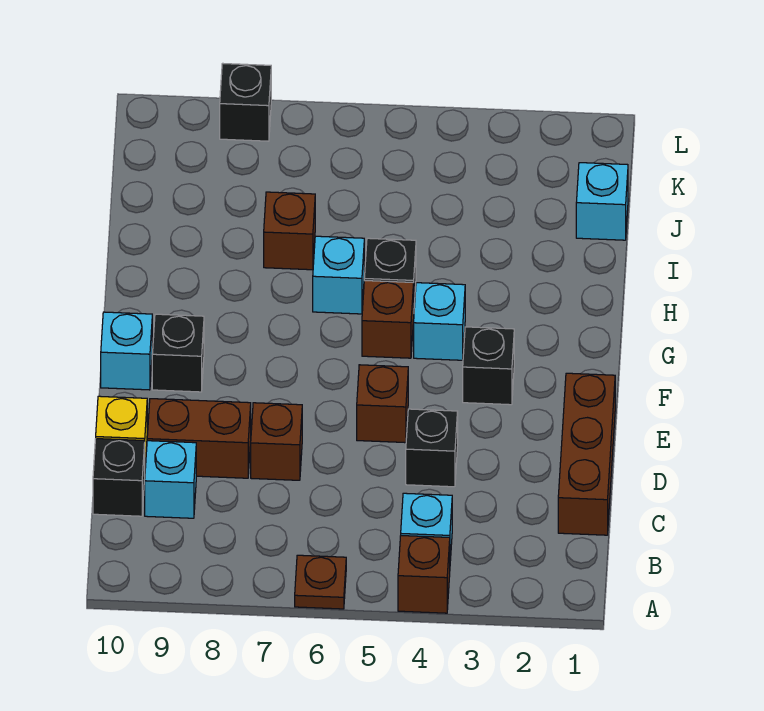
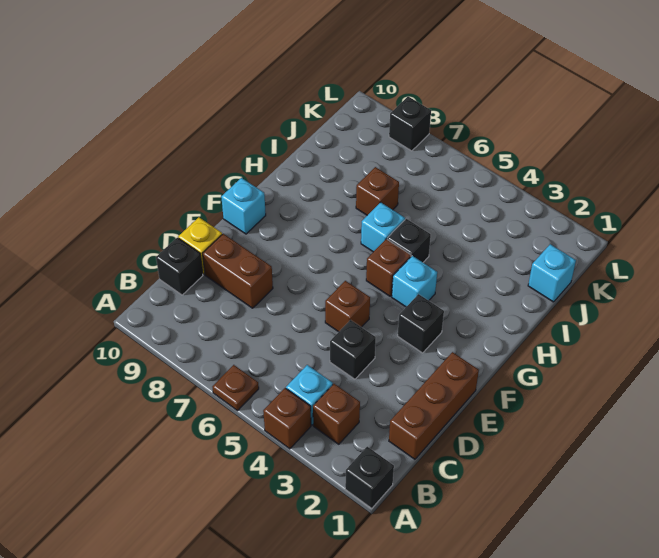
cyan 1x1 brick [145,441,196,518] -> none
brown 1x1 brick [251,403,302,480] -> brown 1x1 brick moved to [313,384,360,444]
black 1x1 brick [152,314,204,392] -> black 1x1 brick moved to [345,447,394,508]

